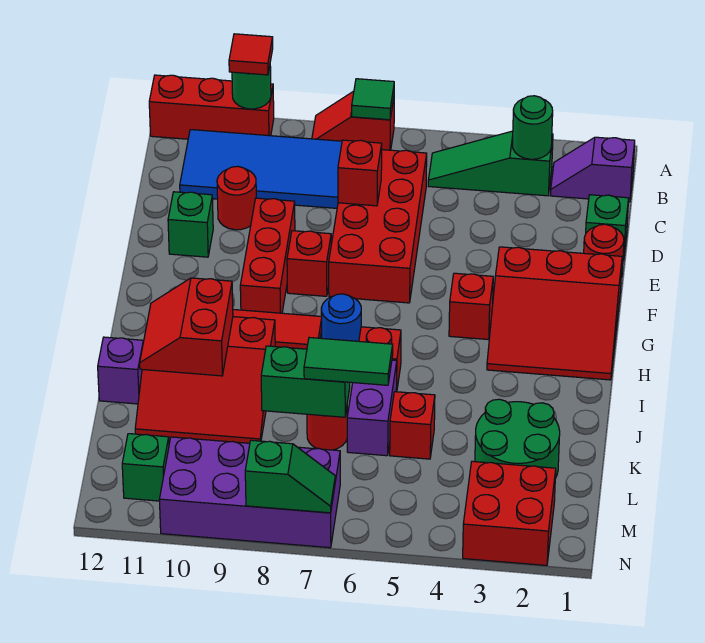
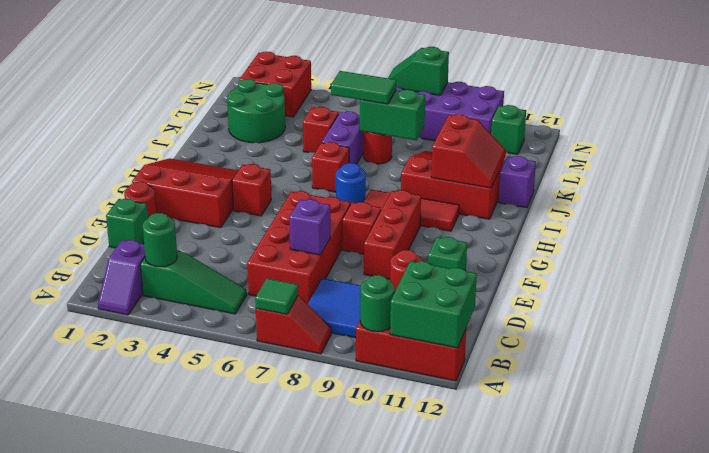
red 1x1 tile [229,34,273,75] -> none
none -> green 2x2 brick [390,261,477,348]
purple 1x2 slope [550,137,635,202] -> purple 1x2 slope turned to [98,240,145,315]
red 1x1 brick [338,140,382,206] -> purple 1x1 brick [289,199,330,255]

